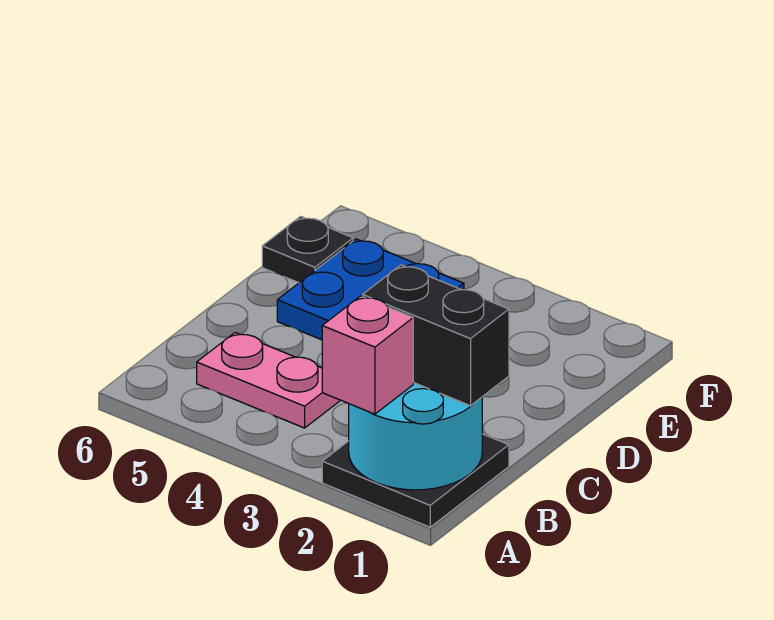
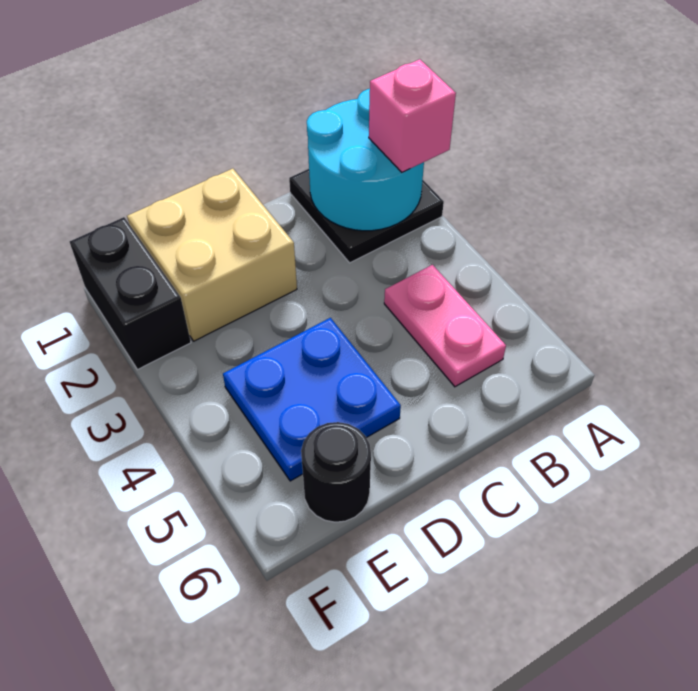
black 1x2 brick [363,265,509,406] -> black 1x2 brick moved to [70,217,191,370]
none -> tan 2x2 brick [127,169,297,341]
black 1x1 plate [262,216,353,283] -> black 1x1 round brick [301,422,371,522]

